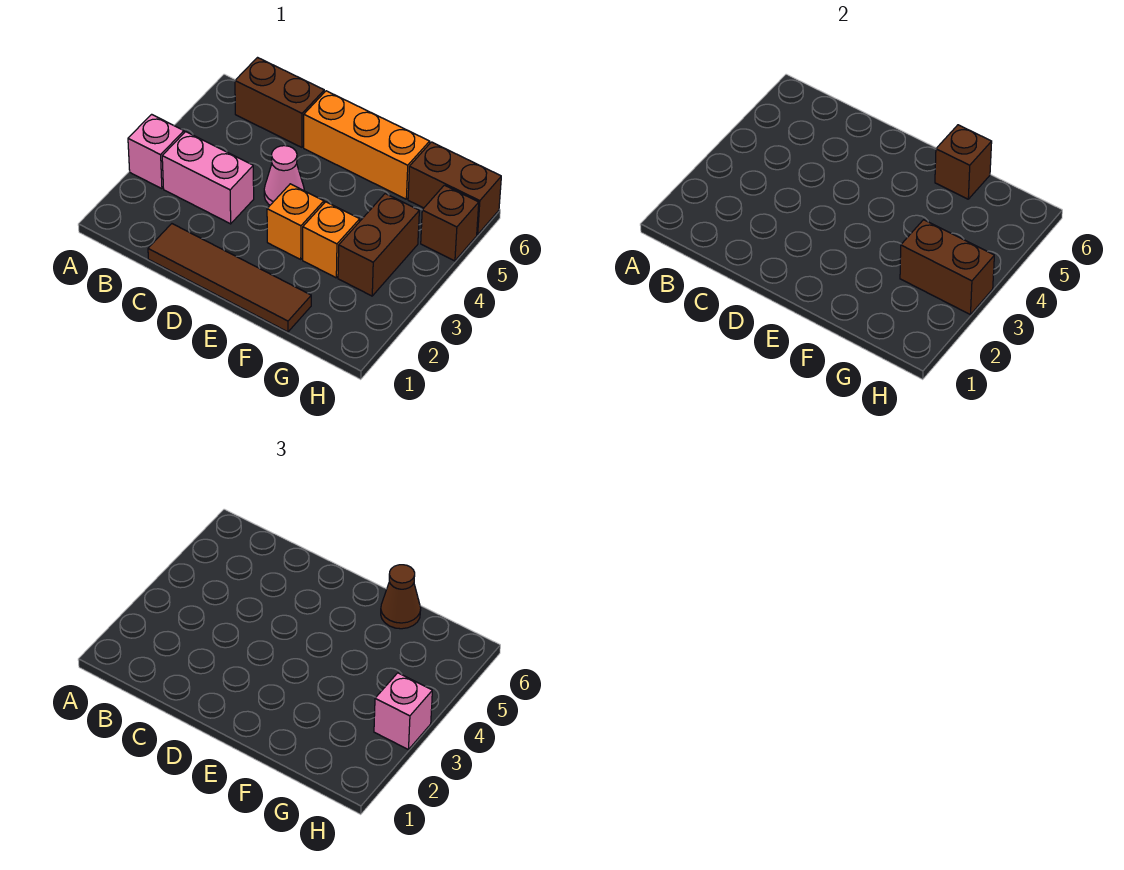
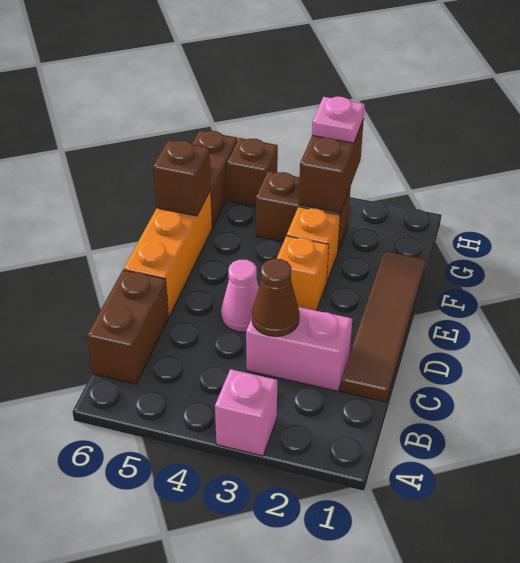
pink 1x2 brick [162,132,254,224] -> pink 1x2 brick turned to [246,307,352,391]
brown 1x1 cone [381,565,421,629] -> brown 1x1 cone moved to [252,259,299,337]
pink 1x1 brick [374,673,432,750] -> pink 1x1 plate [312,97,365,143]

